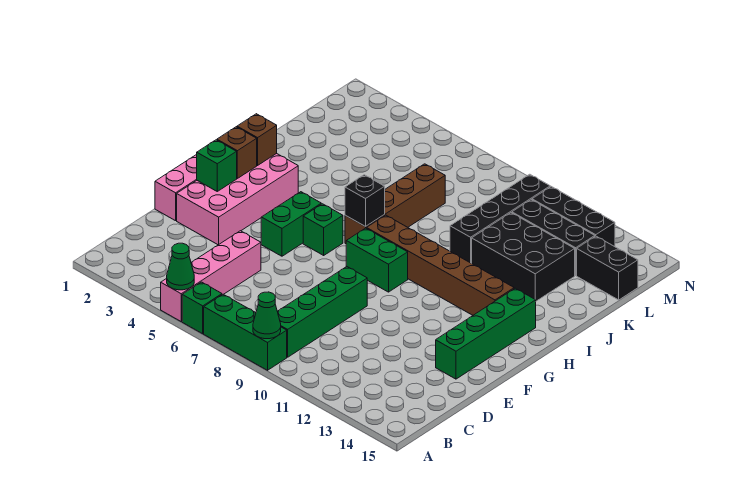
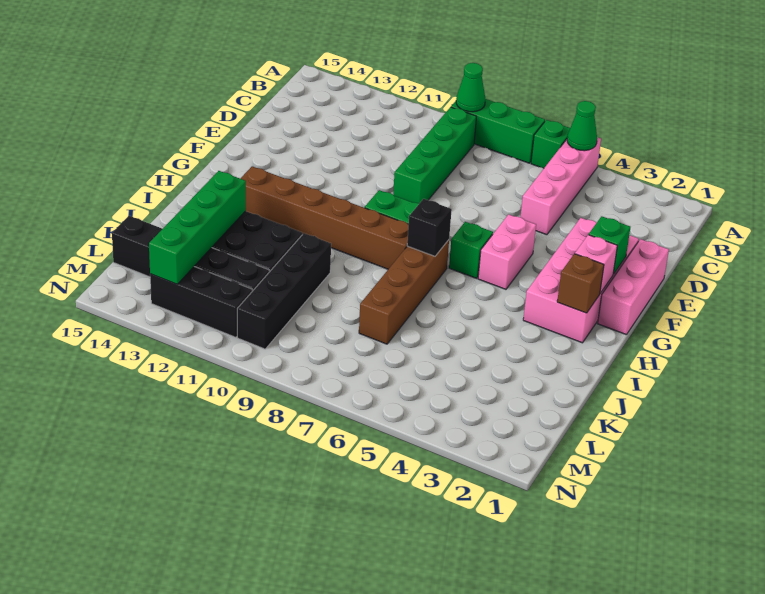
green 1x4 brick [436,288,536,379] -> green 1x4 brick moved to [149,171,246,284]
green 1x2 brick [261,192,321,256] -> pink 1x2 brick [478,214,536,289]
brown 1x1 brick [217,127,257,178] -> pink 1x1 brick [575,235,617,293]

